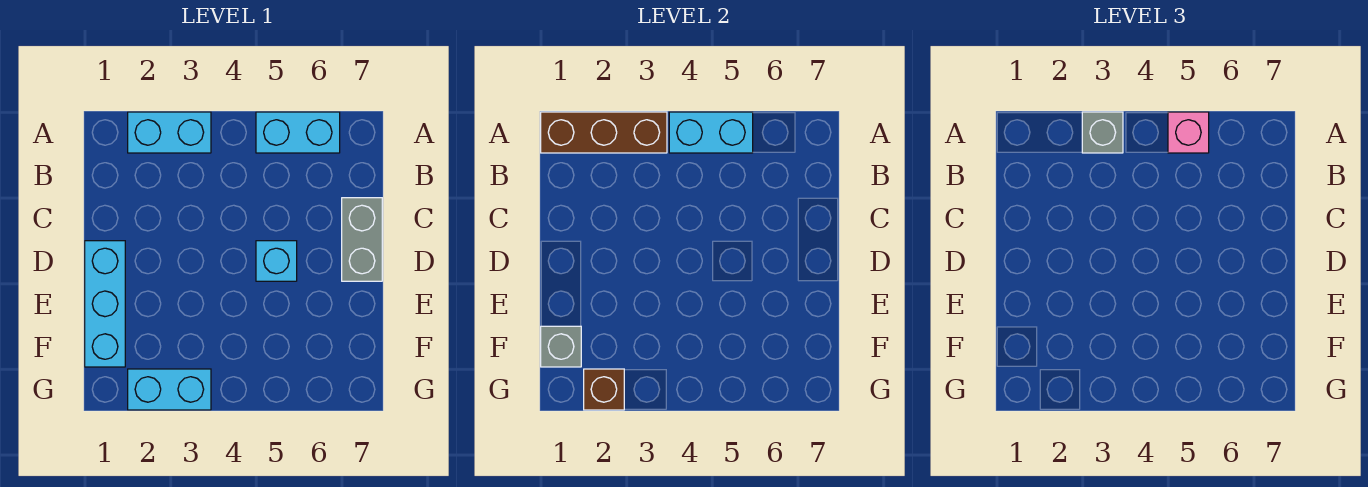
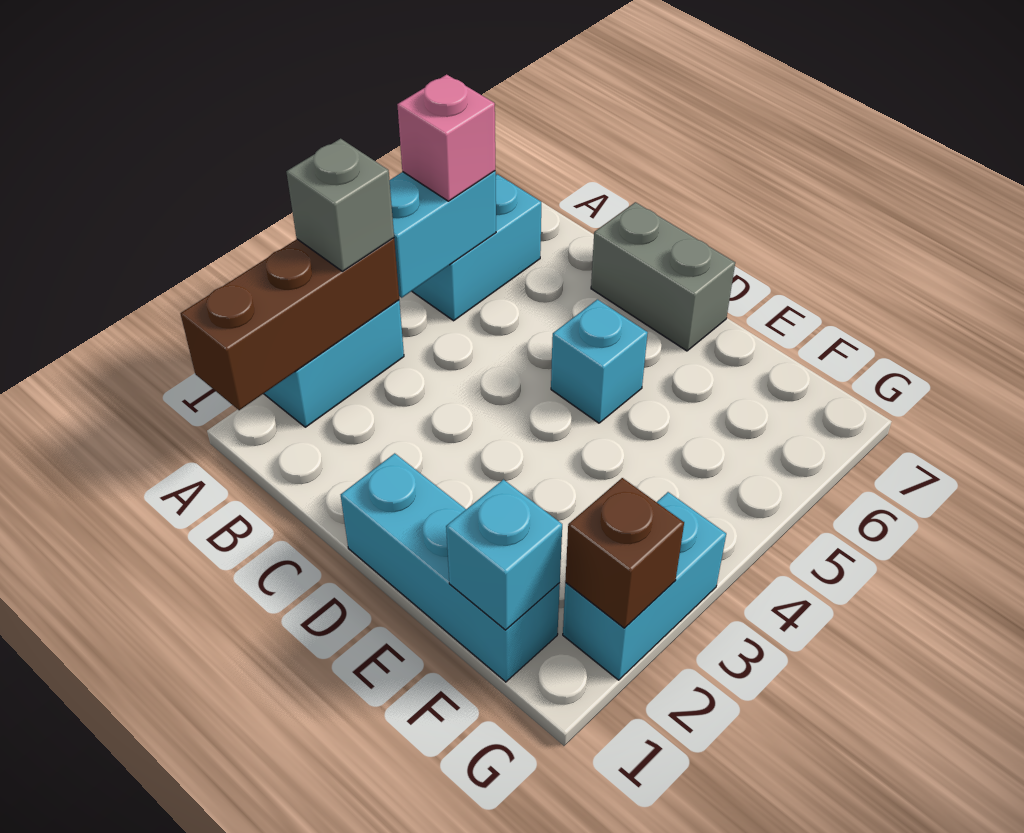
grey 1x1 brick [541,326,581,367] -> cyan 1x1 brick [446,480,562,630]

